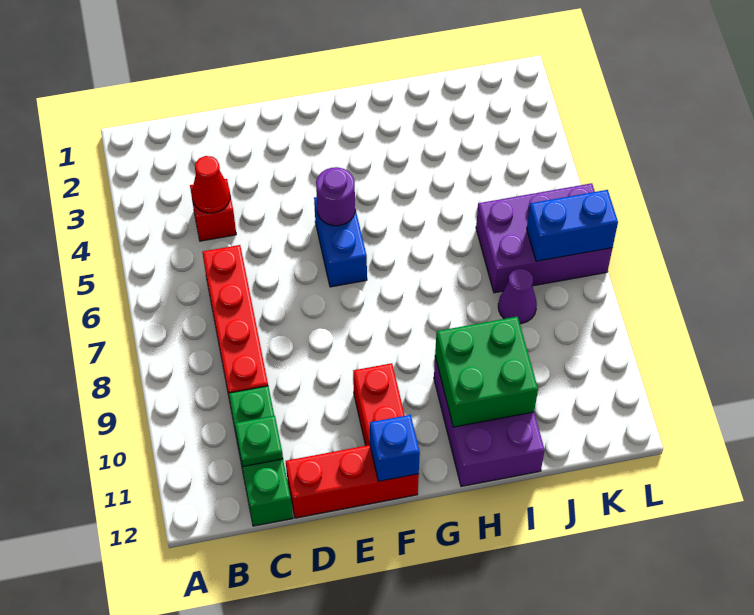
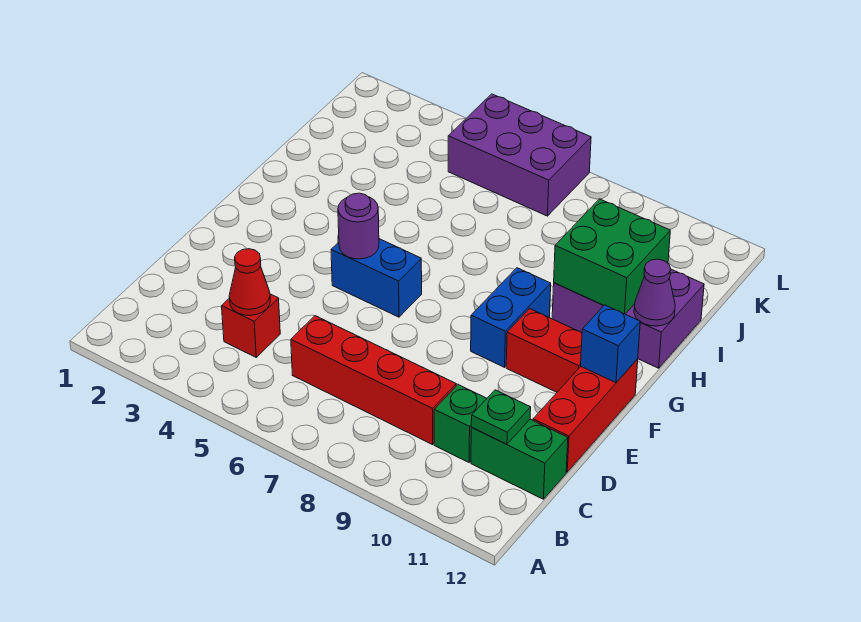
purple 2x3 brick [476,183,612,293] -> purple 2x3 brick turned to [448,94,591,216]
purple 1x1 cone [498,269,537,324] -> purple 1x1 cone moved to [634,259,675,326]
blue 1x2 brick [527,190,618,261] -> blue 1x2 brick moved to [471,268,551,367]

